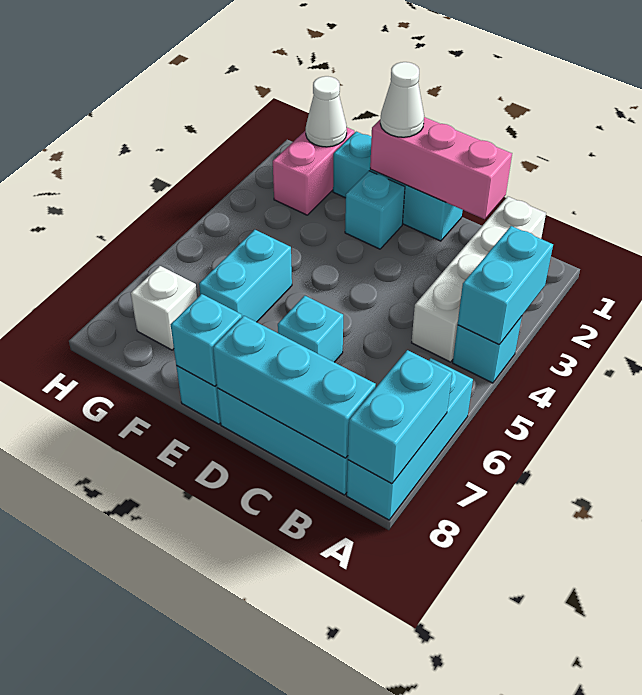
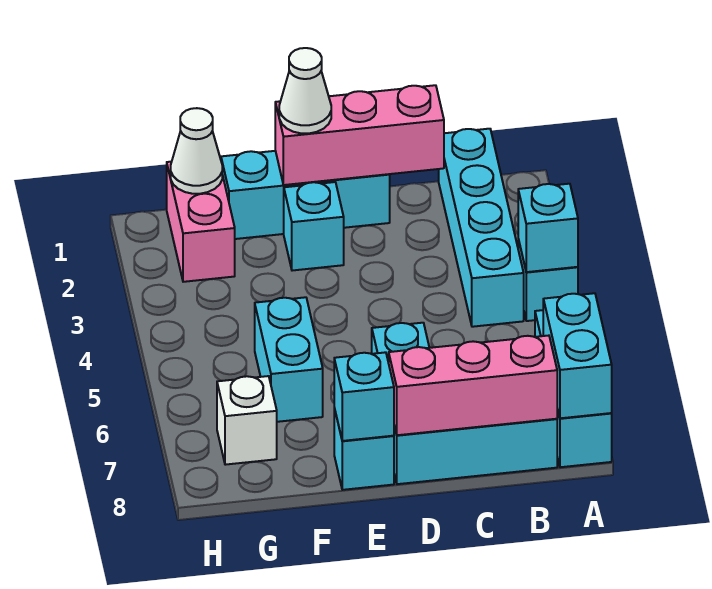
cyan 1x2 brick [458,226,553,345] -> cyan 1x1 brick [518,184,578,272]
white 1x4 brick [412,196,546,362] -> cyan 1x4 brick [439,129,524,327]
cyan 1x3 brick [213,316,376,458] -> pink 1x3 brick [389,336,557,435]

